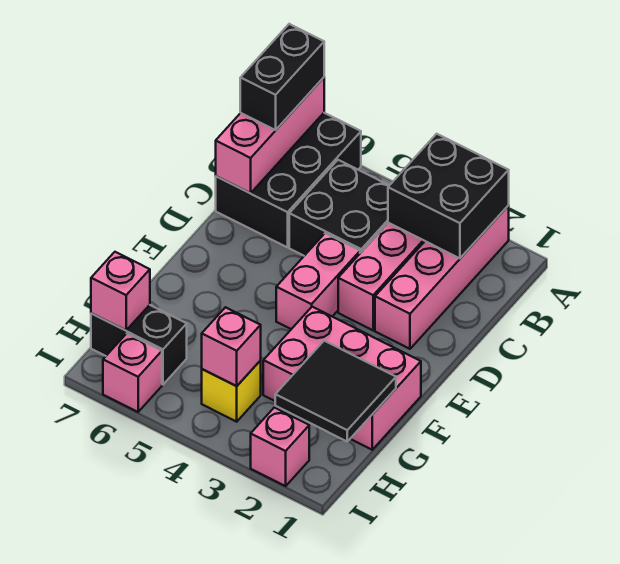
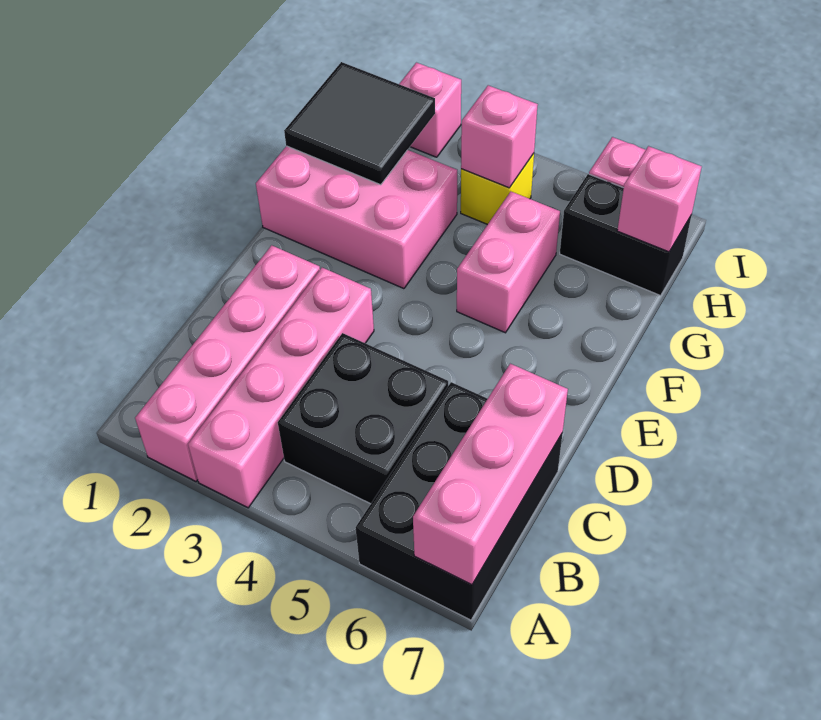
black 2x2 brick [388,134,509,258] -> none
black 1x2 brick [240,24,324,130] -> none
pink 1x2 brick [276,233,360,329] -> pink 1x2 brick moved to [457,192,560,333]

